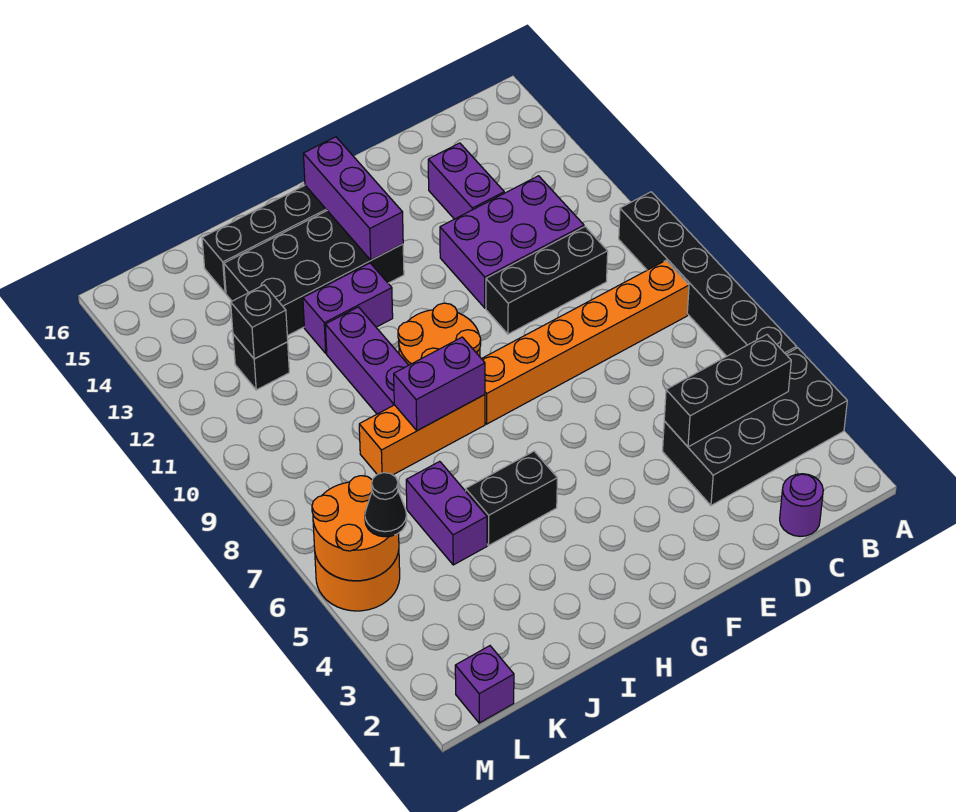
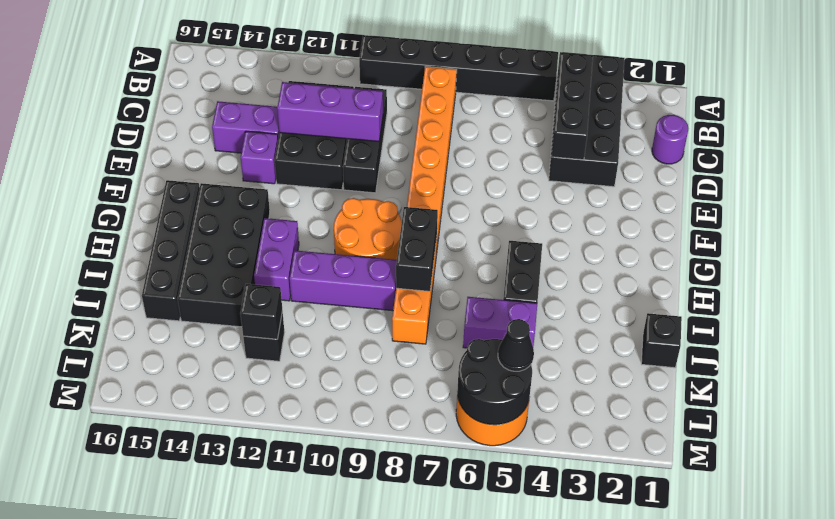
purple 2x3 brick [440,176,584,308] -> black 2x3 brick [275,81,354,190]
purple 1x3 brick [303,137,403,260] -> purple 1x3 brick moved to [277,82,383,141]
purple 1x2 brick [394,337,485,431] -> black 1x2 brick [396,207,438,291]
none -> black 1x1 brick [641,313,682,368]
purple 1x1 brick [455,646,514,723] -> purple 1x1 brick moved to [241,131,278,184]
orange 2x2 round brick [312,476,399,581] -> black 2x2 round brick [457,339,532,425]

